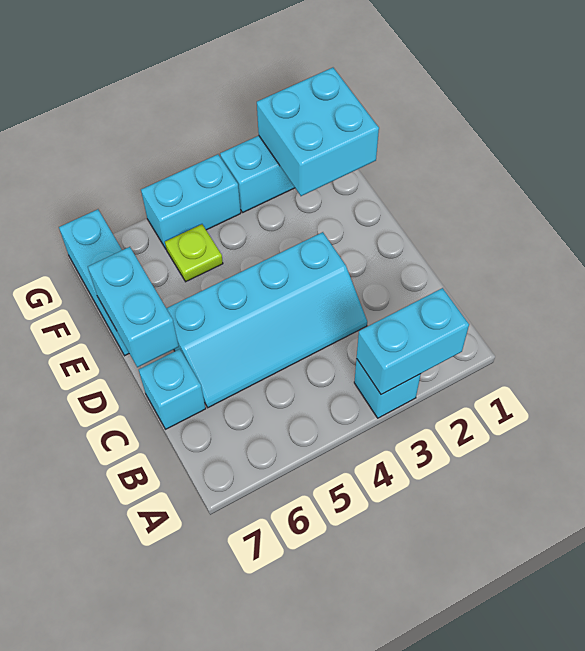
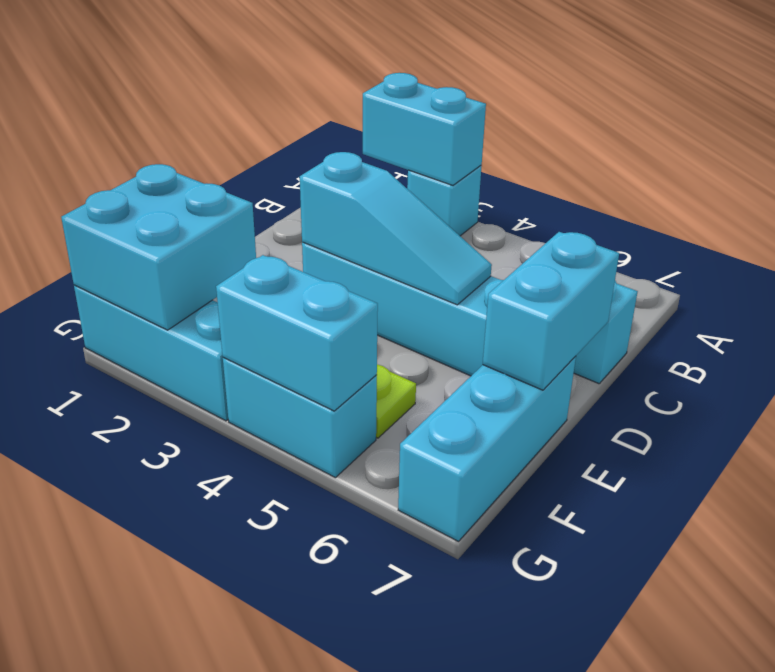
none -> cyan 1x3 slope [300,152,492,305]
none -> cyan 1x2 brick [216,255,378,411]

